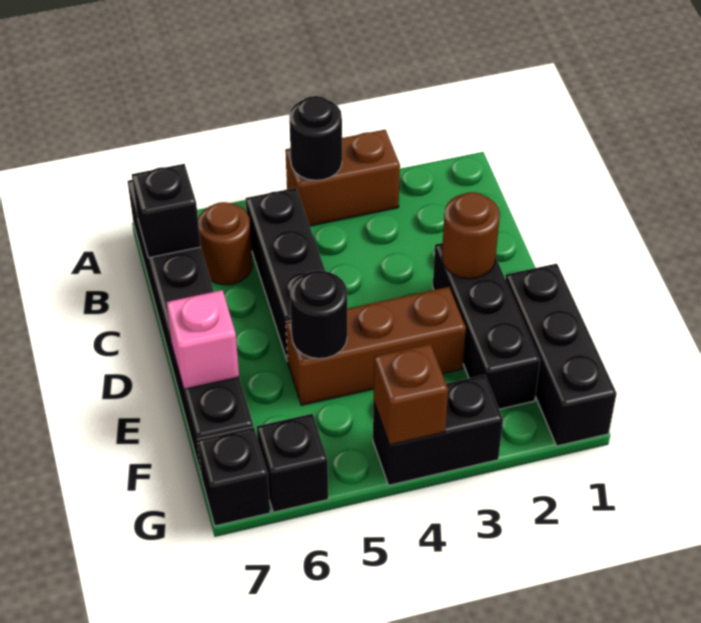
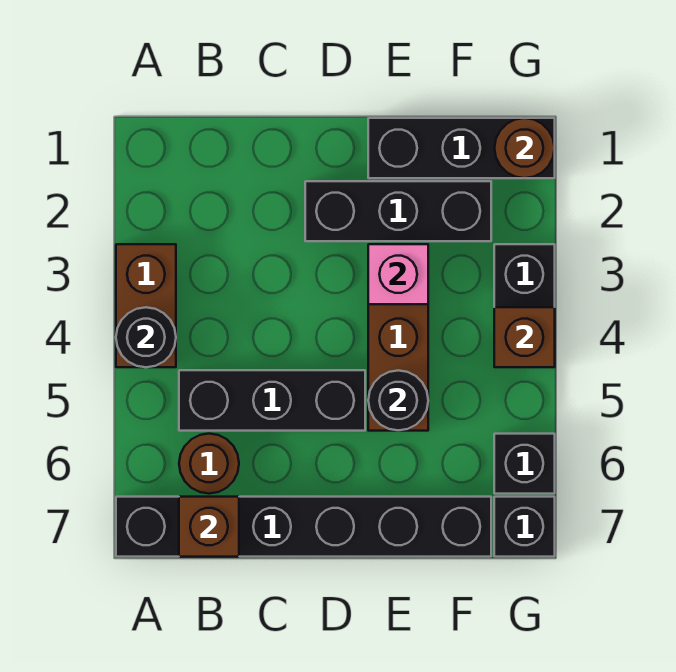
black 1x1 brick [132,164,201,258] -> brown 1x1 brick [179,497,239,557]
brown 1x1 round brick [442,192,500,279] -> brown 1x1 round brick moved to [495,118,555,178]
pink 1x1 brick [167,290,239,389] -> pink 1x1 brick moved to [368,244,428,304]

